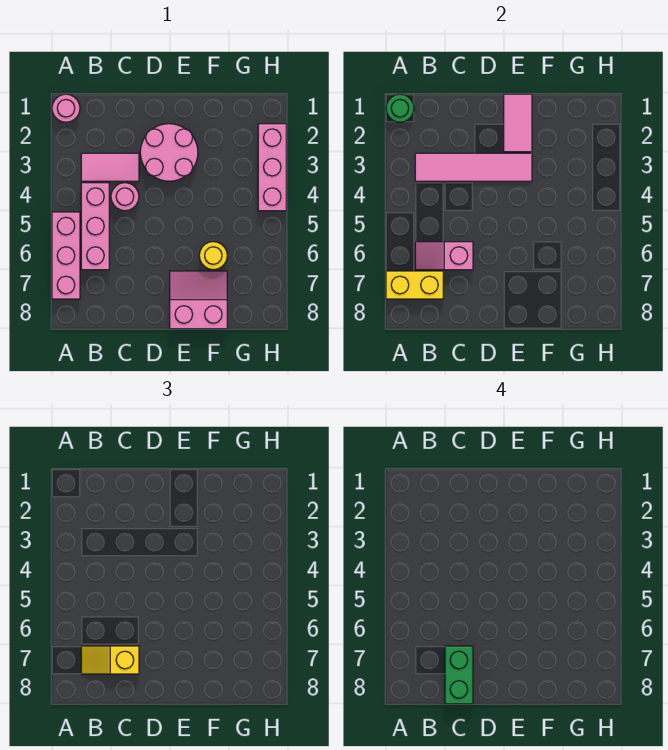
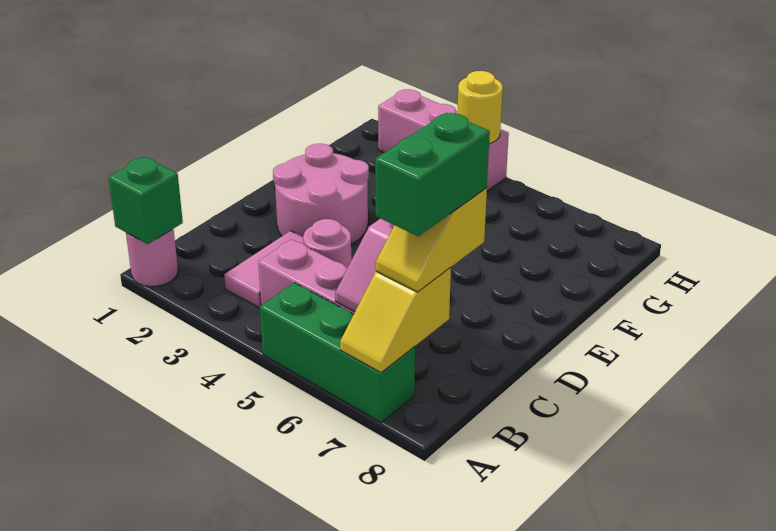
green 1x1 round brick [386,94,414,122] -> green 1x1 brick [108,157,183,244]
pink 1x3 brick [52,212,80,299] -> green 1x3 brick [260,283,415,423]
yellow 1x2 brick [386,271,443,299] -> yellow 1x2 slope [340,267,451,373]
pink 1x4 tile [415,153,532,181] -> none
green 1x2 brick [445,646,473,704] -> green 1x2 brick turned to [375,113,490,236]
pink 1x2 tile [504,94,532,152] -> none
pink 2x2 slope [170,271,227,329] -> none
yellow 1x1 round brick [199,242,227,270] -> yellow 1x1 round brick moved to [457,71,503,144]

